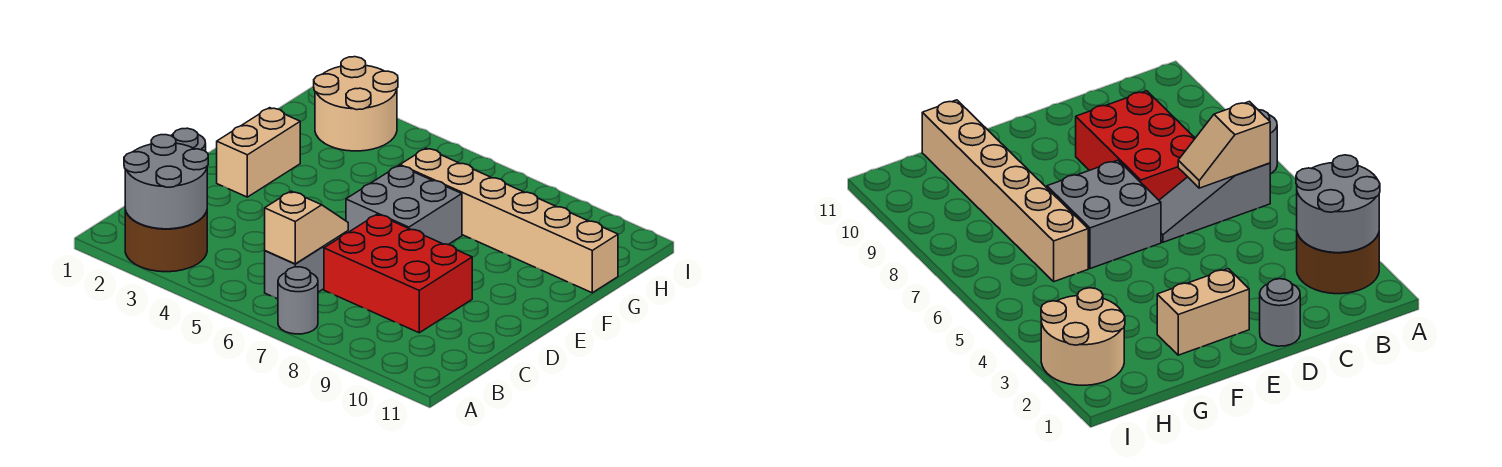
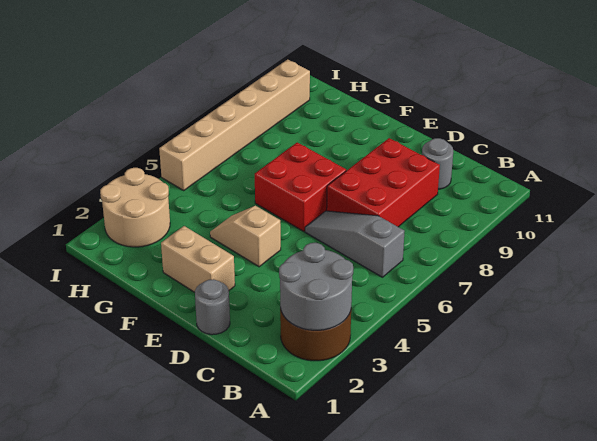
grey 1x1 round brick [278,267,318,334] -> grey 1x1 round brick moved to [422,138,453,189]
tan 1x2 slope [265,191,348,264] -> tan 1x2 slope moved to [210,206,281,267]
grey 2x2 brick [346,166,462,245] -> red 2x2 brick [255,142,346,232]
tan 1x6 brick [400,148,618,293] -> tan 1x6 brick moved to [159,59,310,190]

